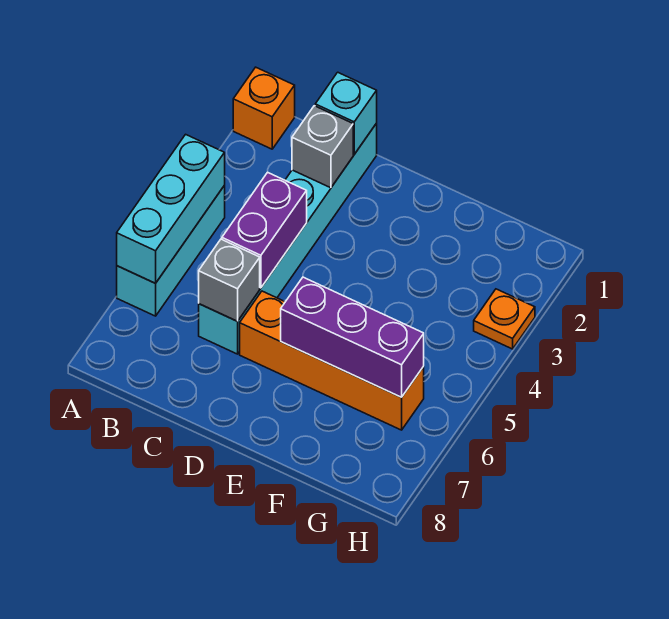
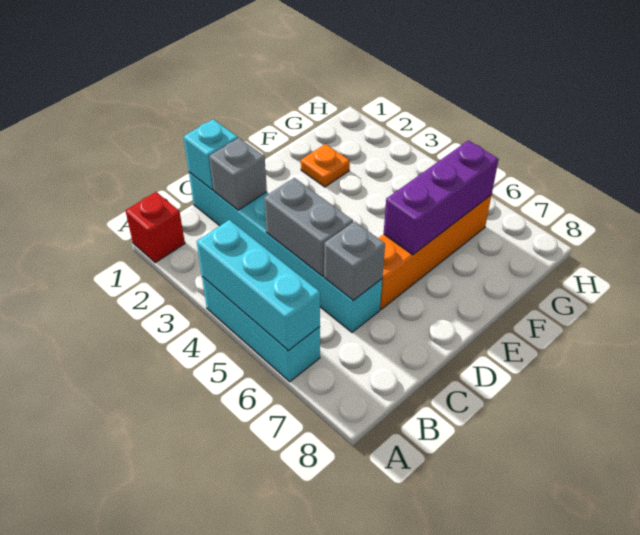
orange 1x1 brick [233,67,295,149] -> red 1x1 brick [125,192,185,263]
purple 1x2 brick [222,172,307,288] -> grey 1x2 brick [264,178,353,276]
orange 1x1 plate [474,289,535,349] -> orange 1x1 plate moved to [301,144,350,187]

